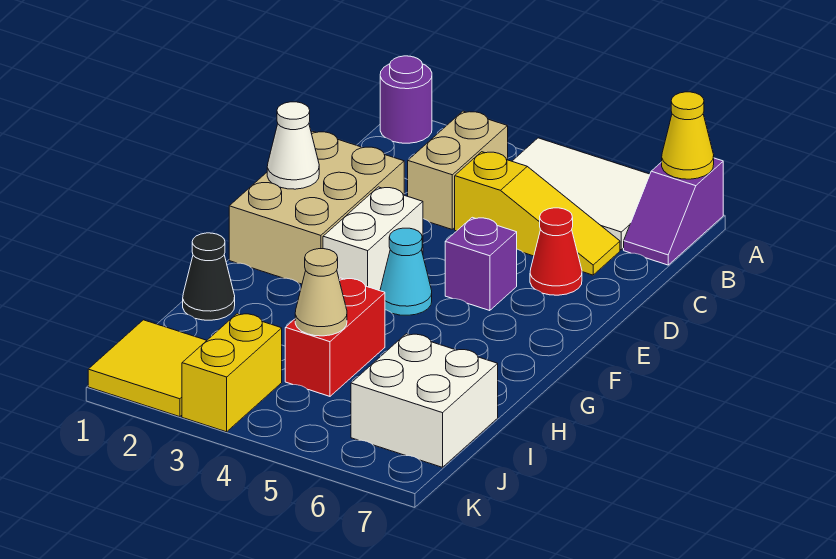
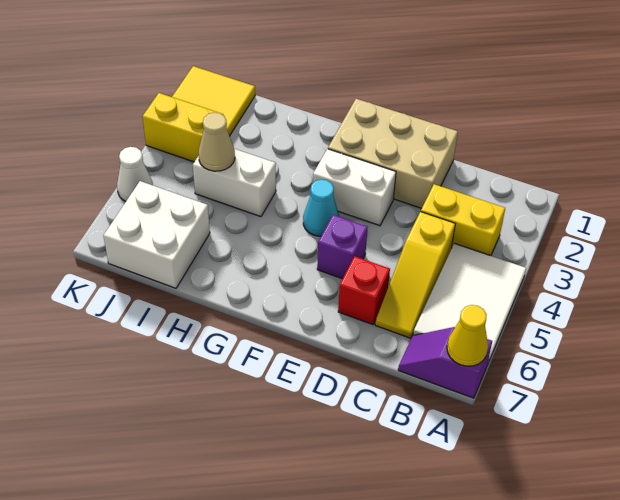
purple 1x1 round brick [380,56,432,143] -> none
tan 1x2 brick [408,111,508,229] -> yellow 1x2 brick [421,184,505,256]
red 1x1 cone [530,208,582,295] -> red 1x1 brick [338,256,390,325]
white 1x1 cone [267,102,319,189] -> white 1x1 cone moved to [117,147,153,201]
black 1x1 cone [183,233,235,320] -> none
red 1x2 brick [285,278,385,396] -> white 1x2 brick [193,149,276,217]

